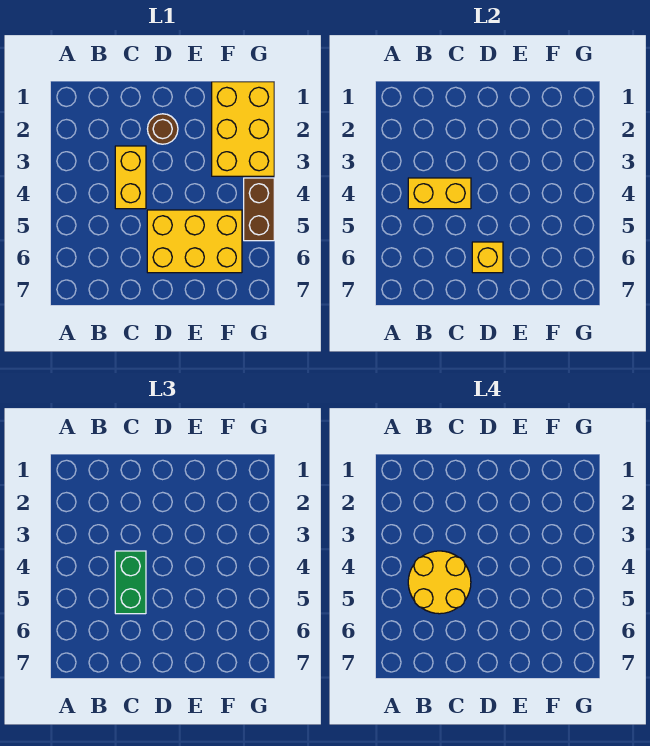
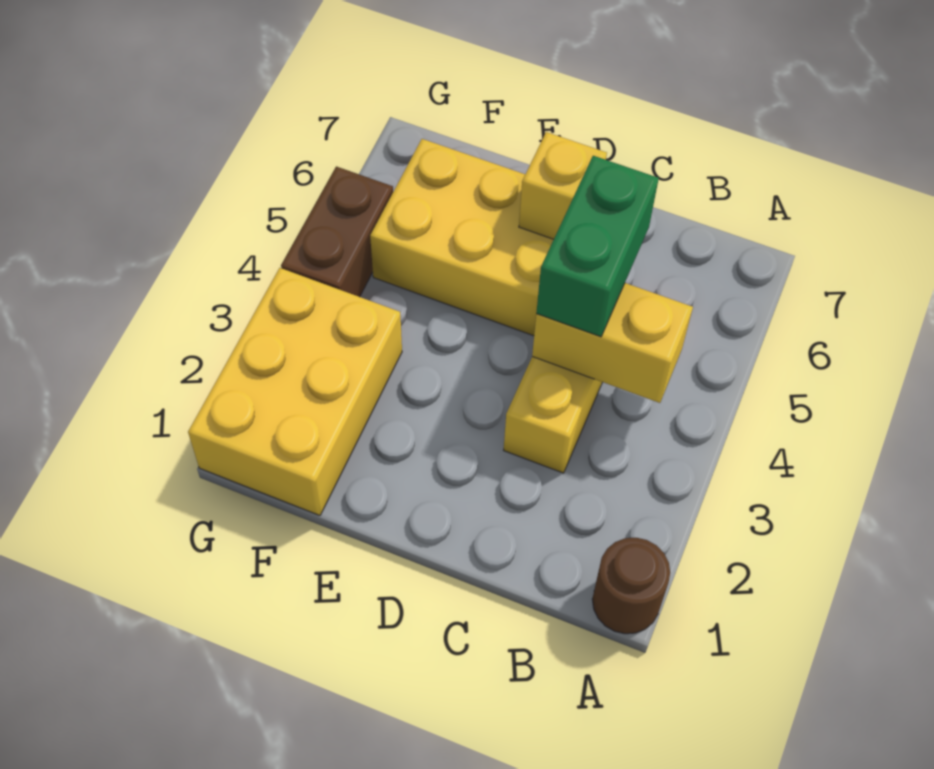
yellow 2x2 round brick [408,551,471,614] -> none
brown 1x1 round brick [148,114,178,144] -> brown 1x1 round brick moved to [592,538,670,634]

